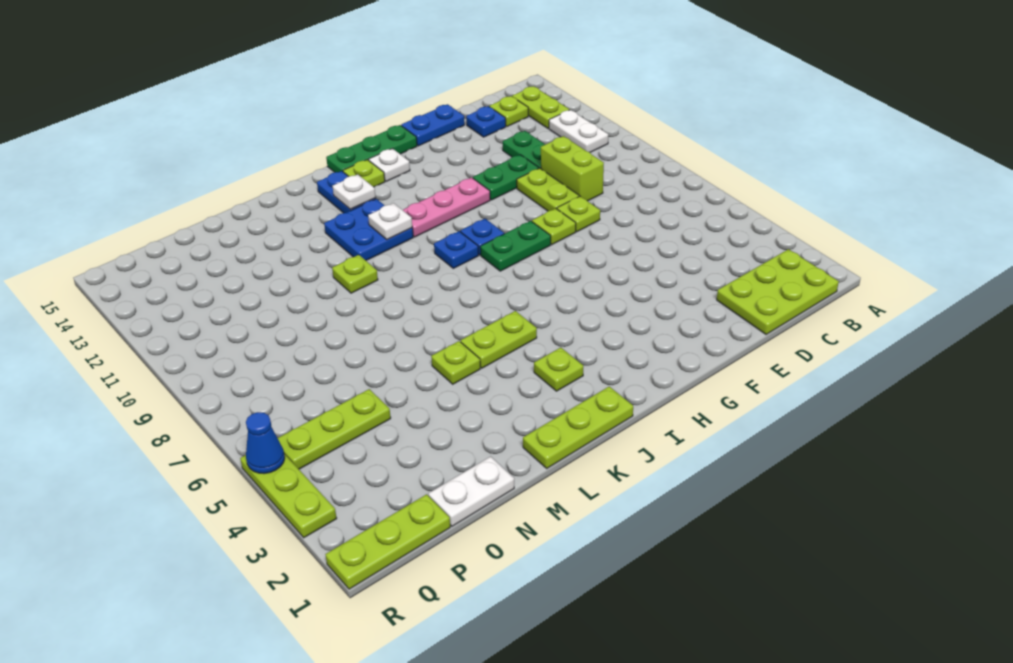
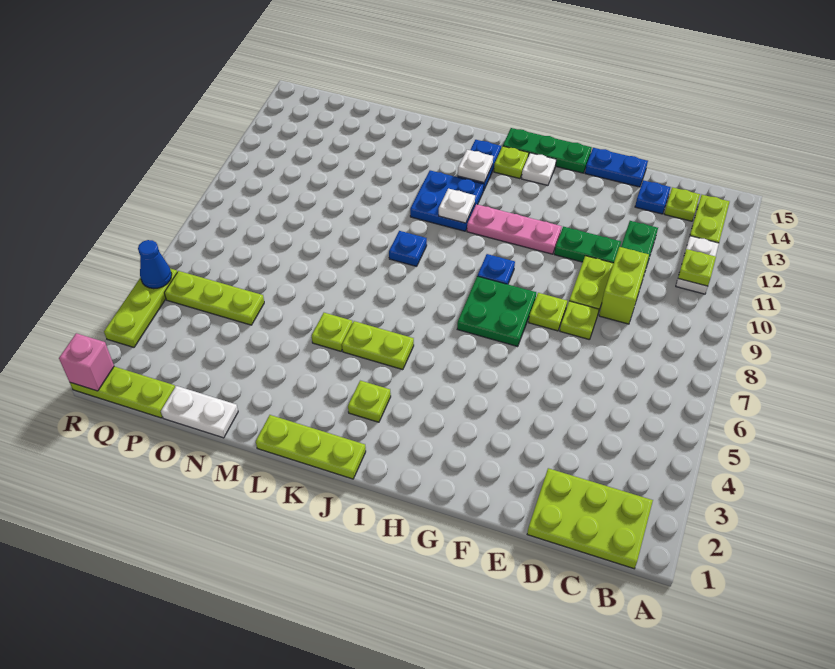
green 1x2 plate [480,221,551,271] -> green 2x2 plate [457,276,536,347]
blue 1x1 plate [434,231,479,268] -> blue 1x1 plate moved to [389,231,427,266]
lime 1x1 plate [332,255,378,293] -> lime 1x1 plate moved to [678,249,716,286]
none -> pink 1x1 brick [59,333,114,391]

